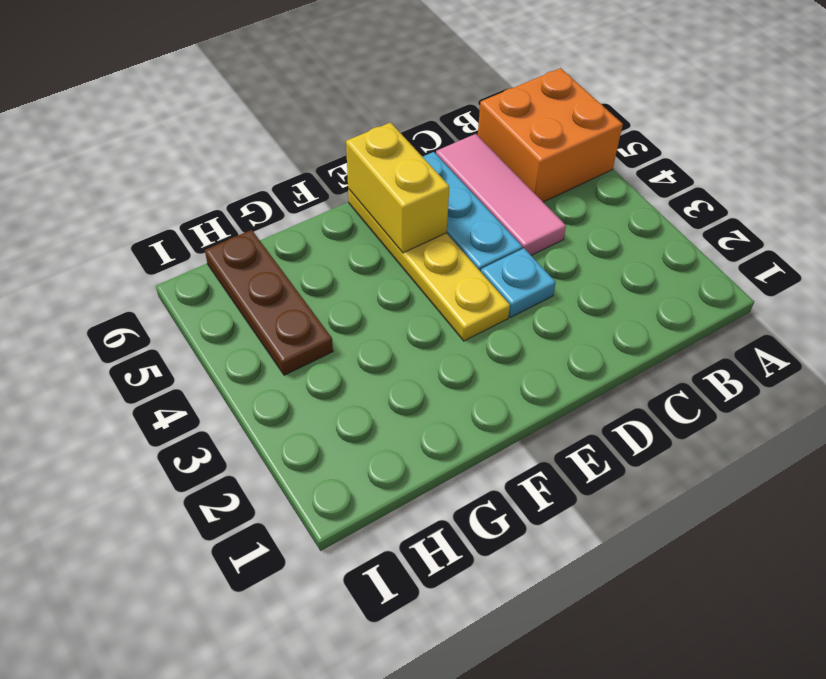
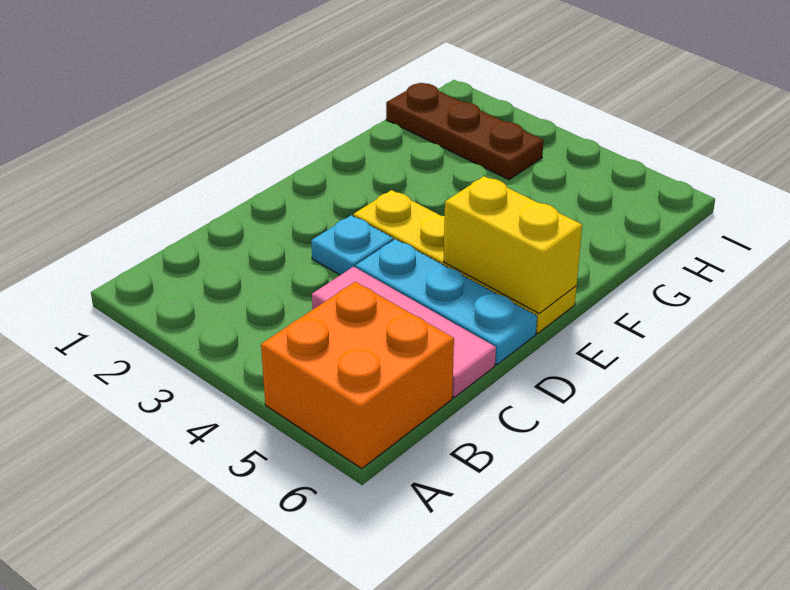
brown 1x3 plate [205,230,333,375] -> brown 1x3 plate moved to [386,83,544,180]

